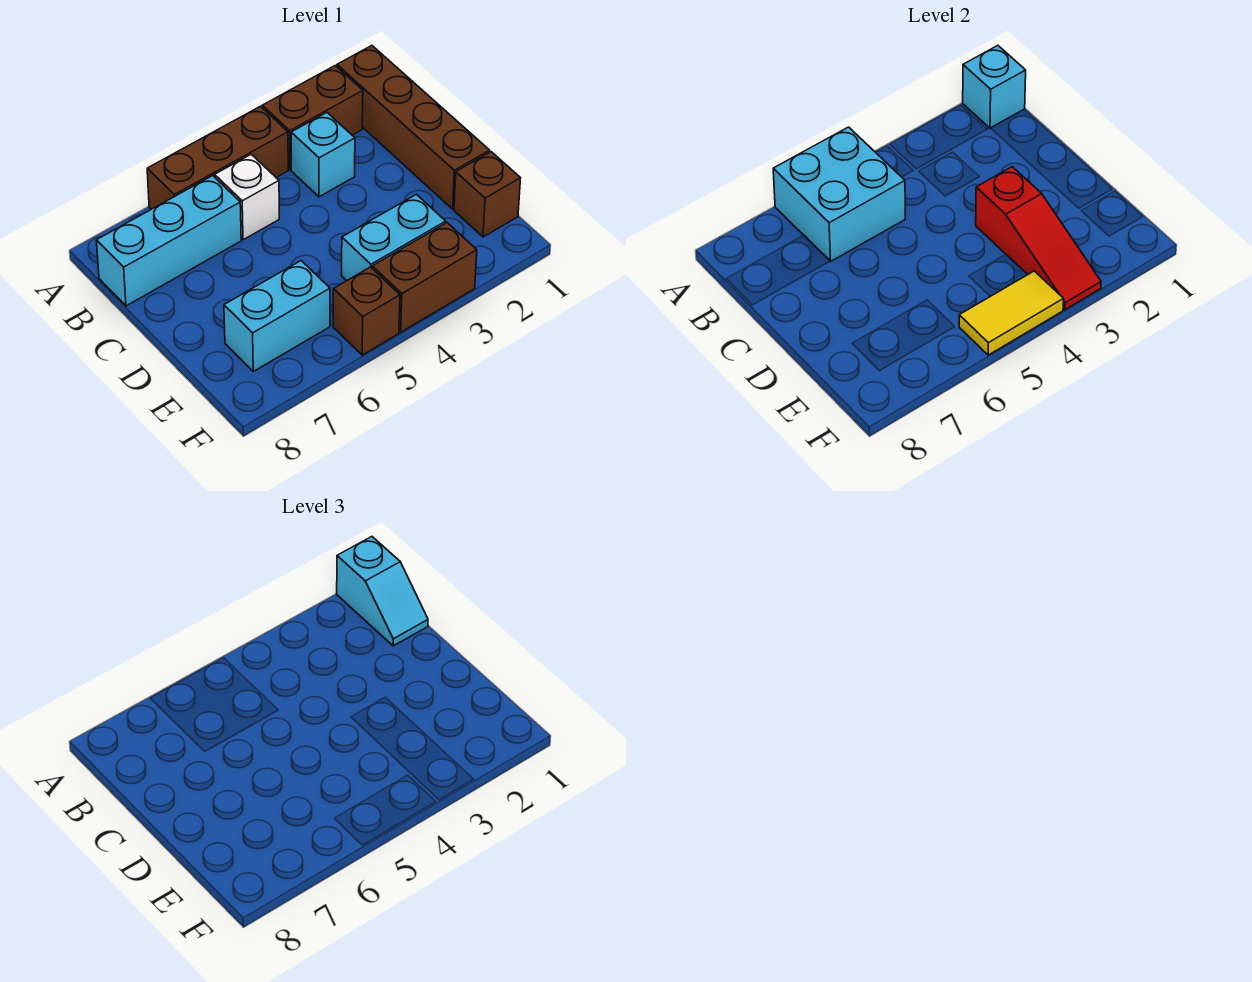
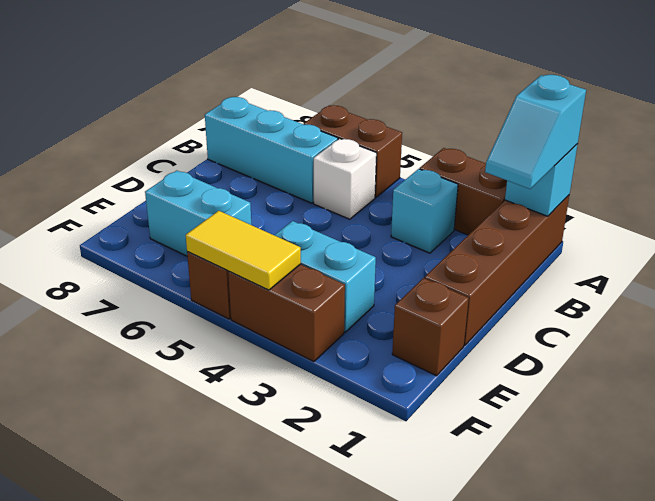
brown 1x3 brick [147,106,288,209] -> brown 1x2 brick [304,105,402,197]
cyan 2x2 brick [773,127,905,261] -> none
red 1x3 slope [976,167,1101,310] -> none

